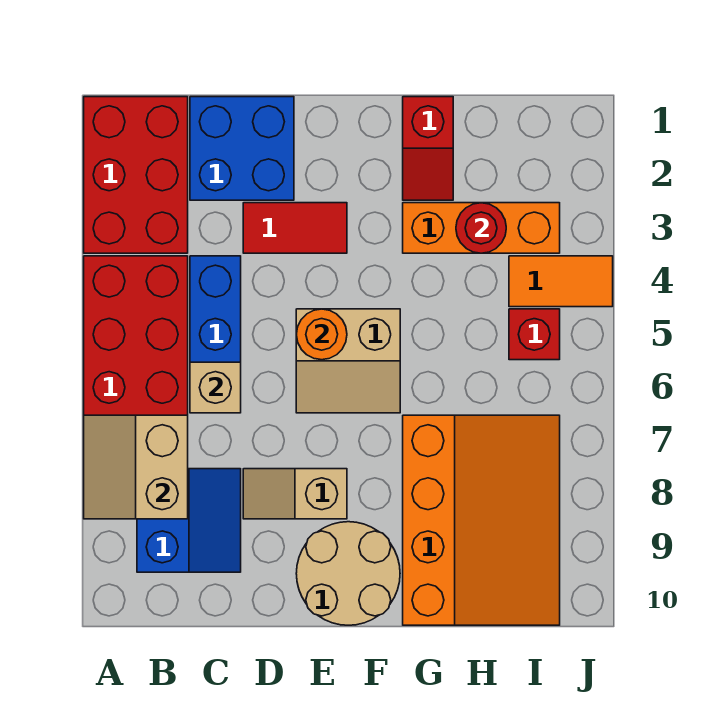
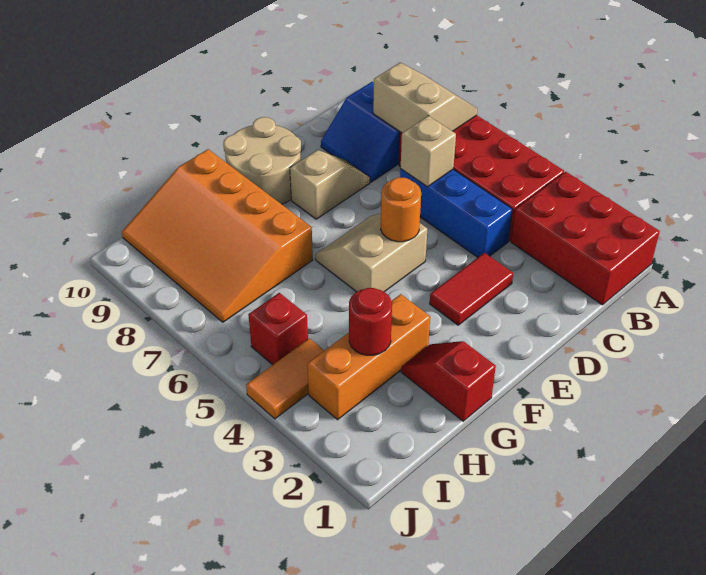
blue 2x2 brick [190,97,294,200] -> none

